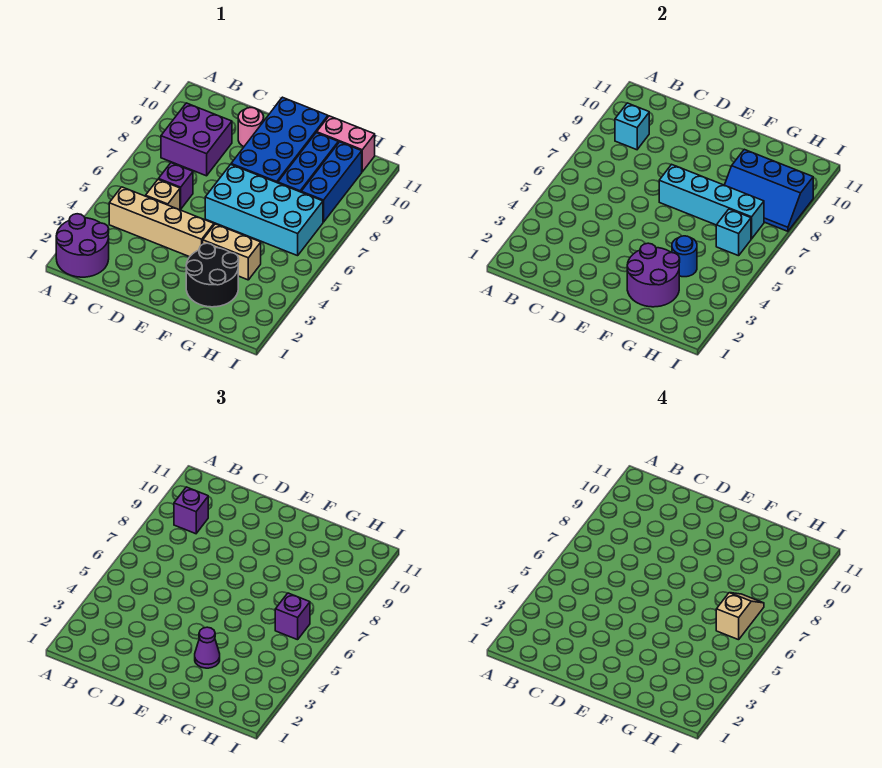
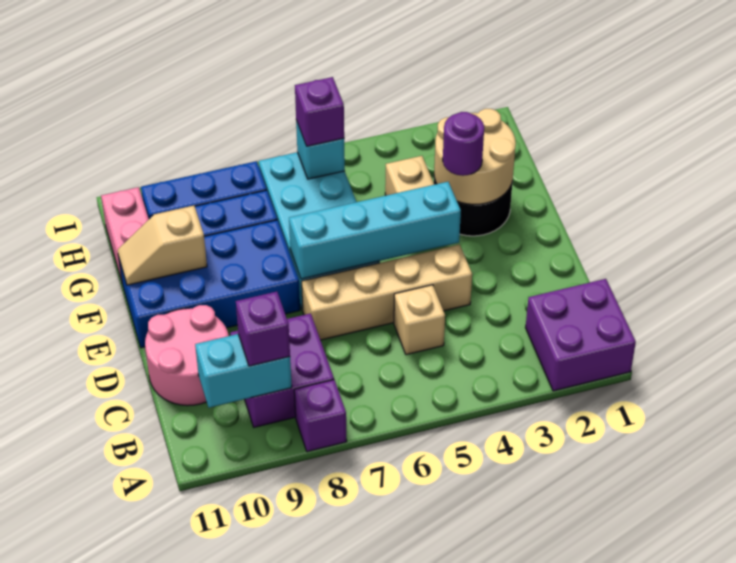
purple 2x2 round brick [56,214,109,277] -> purple 2x2 brick [526,279,636,391]
tan 1x4 brick [109,187,214,257] -> tan 1x4 brick turned to [302,245,472,340]
cyan 1x1 brick [615,103,649,150] -> cyan 1x2 brick [195,334,292,408]
purple 1x1 brick [158,163,193,209] -> purple 1x1 brick moved to [294,380,347,452]
pink 1x1 round brick [238,108,264,147] -> pink 2x2 round brick [145,305,229,406]
cyan 1x4 brick [659,164,764,239] -> cyan 1x4 brick turned to [289,182,461,279]
purple 2x2 round brick [627,243,680,307] -> tan 2x2 round brick [434,109,516,205]
purple 1x1 cone [195,627,220,668] -> purple 1x1 round brick [443,112,484,176]
blue 1x1 round brick [672,236,697,277] -> none
blue 2x3 slope [725,149,813,231] -> none
tan 1x2 slope [716,593,764,640] -> tan 1x2 slope moved to [118,206,207,285]

